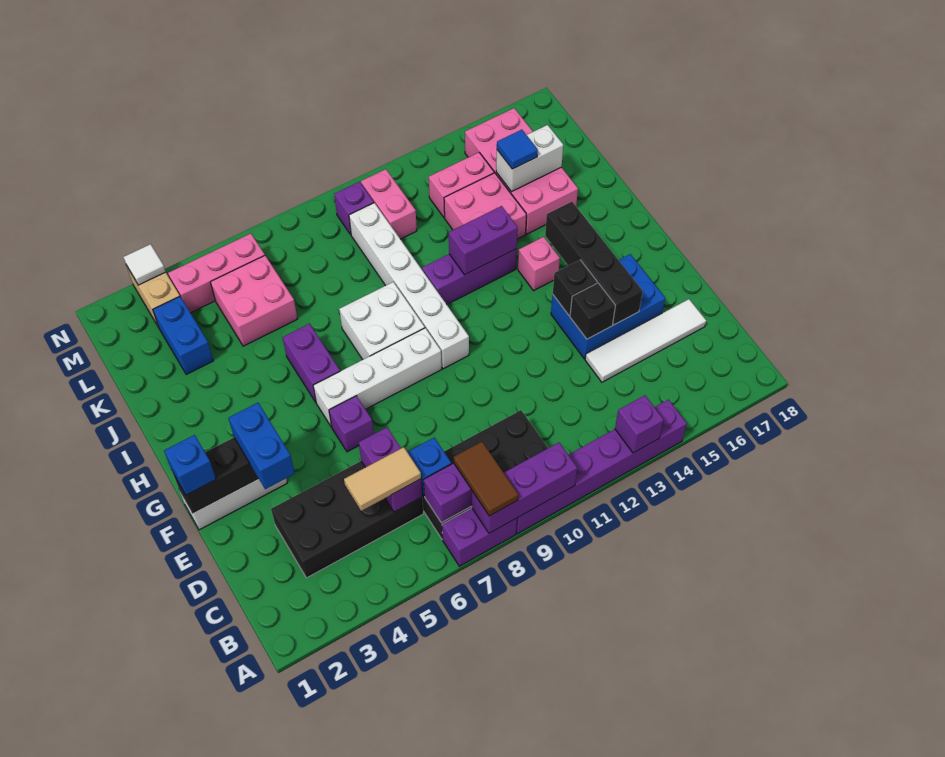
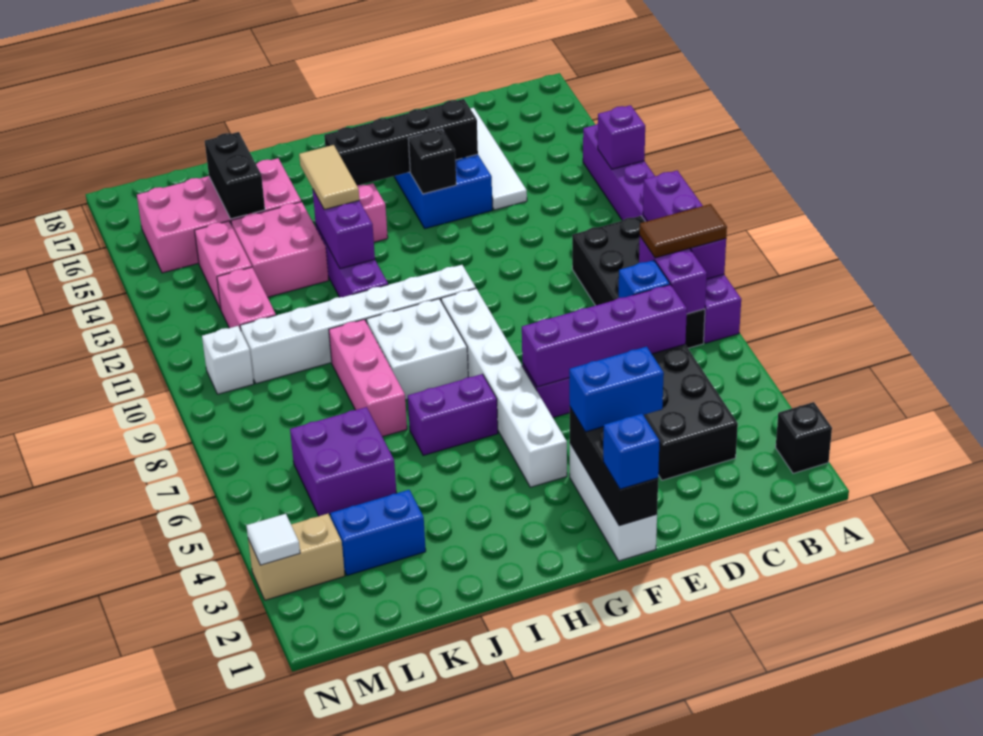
tan 1x2 tile [344,447,421,511] -> tan 1x2 tile moved to [299,145,359,209]
purple 1x2 brick [359,427,422,512] -> purple 1x4 brick [522,285,687,387]
black 1x1 brick [570,283,615,339] -> black 1x1 brick moved to [776,402,832,473]
white 1x4 brick [313,328,442,427] -> white 1x6 brick [441,289,567,487]
pink 2x2 brick [211,256,297,346] -> purple 2x2 brick [290,407,396,516]
white 1x2 brick [496,125,563,192] -> black 1x2 brick [205,132,265,219]
blue 1x1 tile [497,130,538,169] -> none
pink 1x2 brick [361,169,417,239] -> pink 1x2 brick turned to [217,267,276,330]
pink 1x3 brick [168,233,265,313] -> pink 1x3 brick moved to [329,319,407,437]
purple 1x1 brick [334,182,374,235] -> white 1x1 brick [202,326,254,394]

